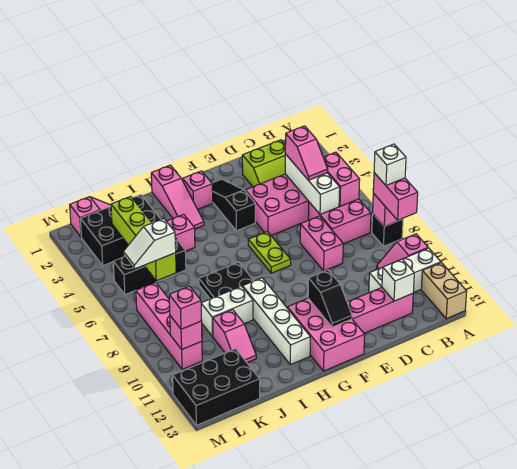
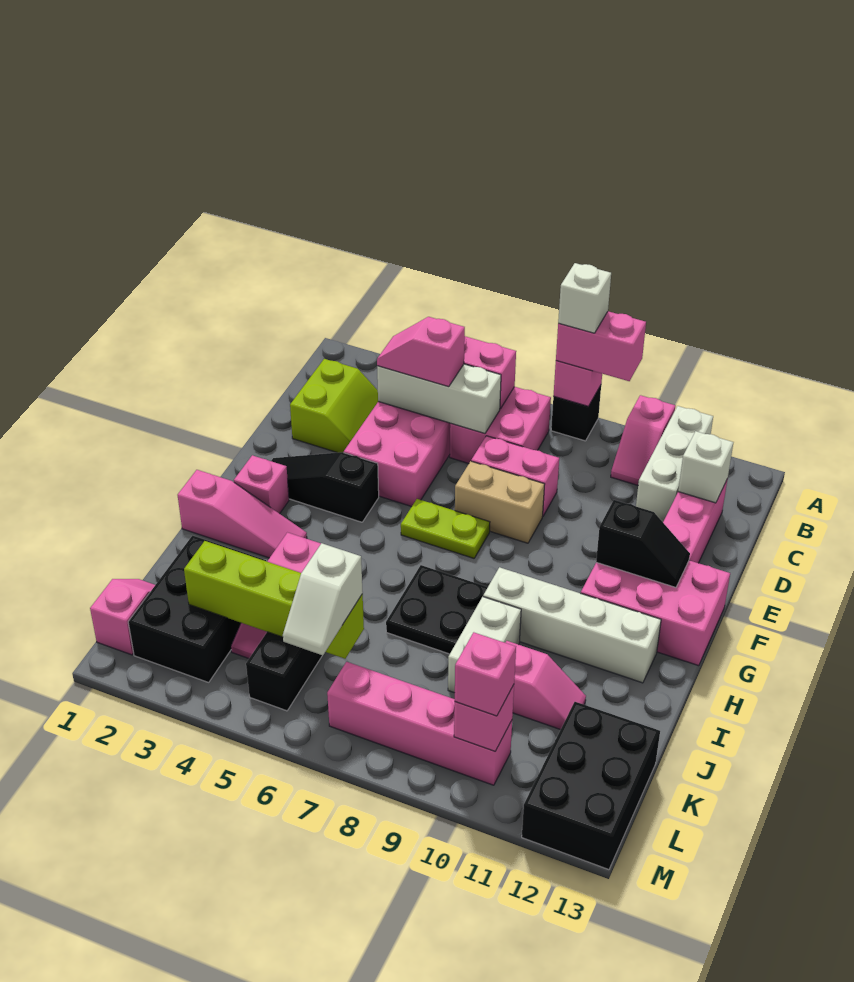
tan 1x2 brick [421,263,467,319] -> tan 1x2 brick moved to [455,461,545,543]
pink 1x2 slope [285,126,328,180] -> pink 1x2 slope turned to [377,317,465,387]

